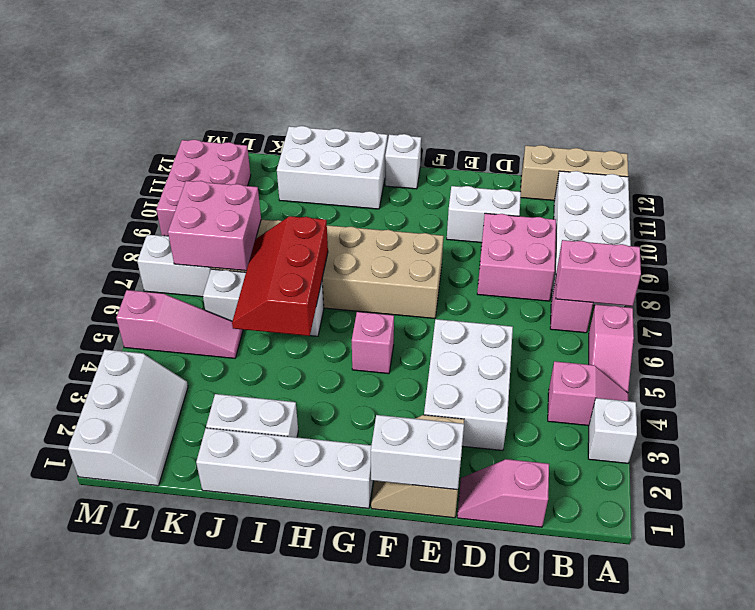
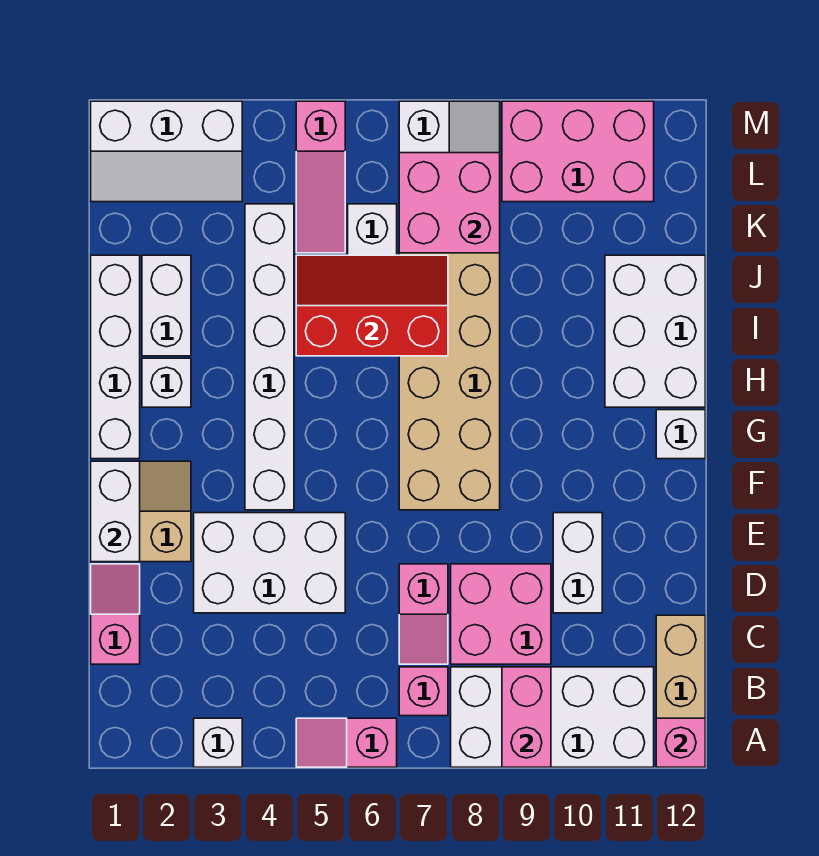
pink 1x2 slope [548,361,628,426] -> pink 1x2 slope moved to [399,564,448,664]
pink 1x2 brick [556,240,641,306] -> pink 1x2 brick moved to [502,667,551,767]
none -> white 1x6 brick [245,204,294,510]
pink 1x1 brick [352,312,394,374] -> pink 1x1 brick moved to [656,718,705,767]
none -> white 1x1 brick [142,358,191,407]

